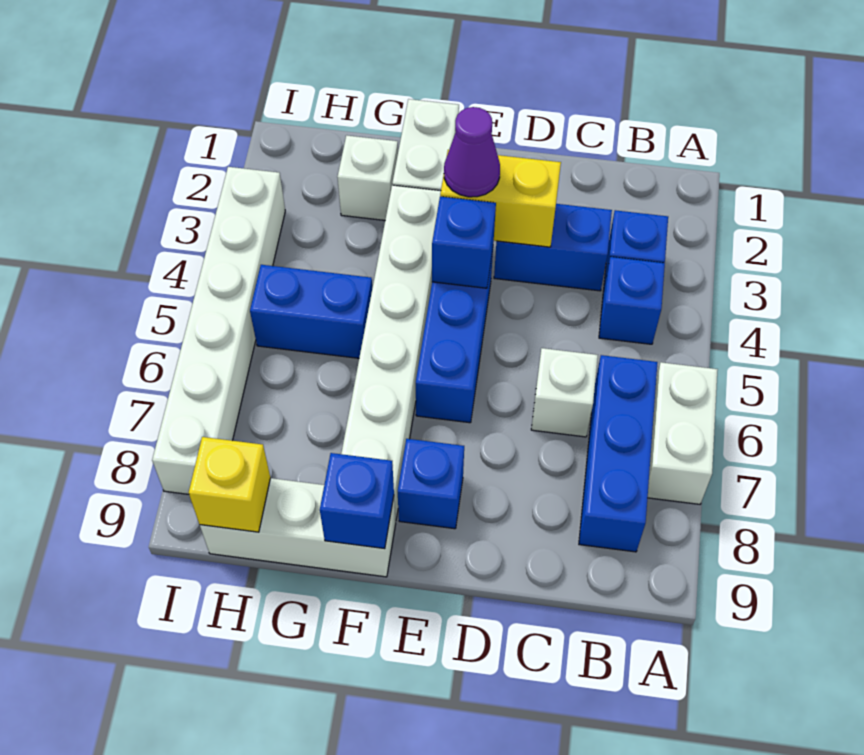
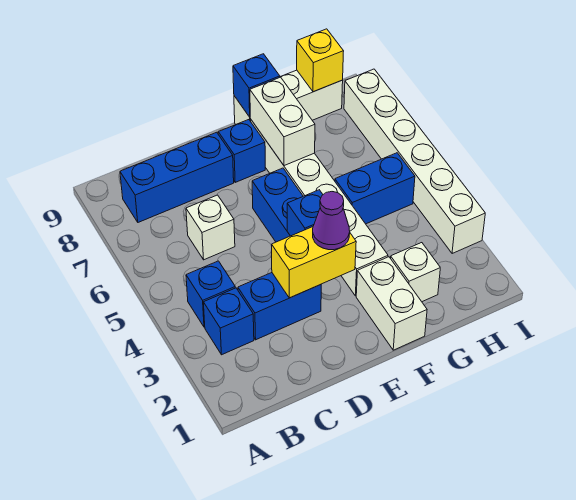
white 1x2 brick [648,362,718,504] -> white 1x2 brick moved to [250,77,315,166]
blue 1x3 brick [579,355,658,552] -> blue 1x3 brick turned to [120,132,234,222]

